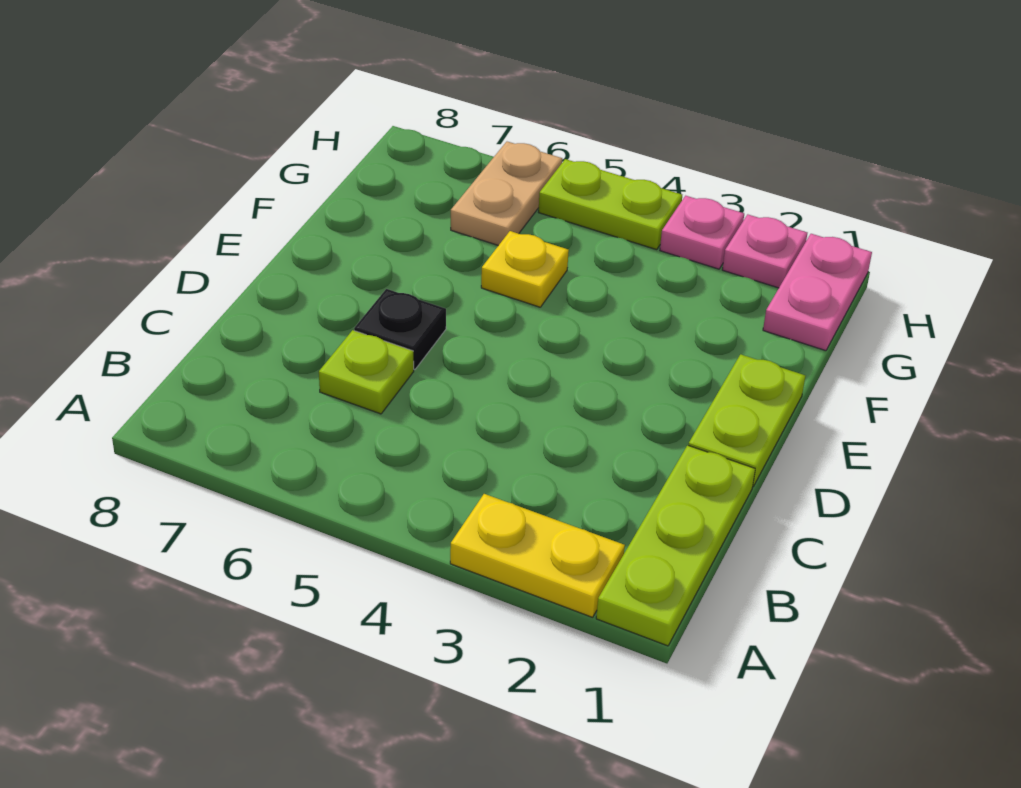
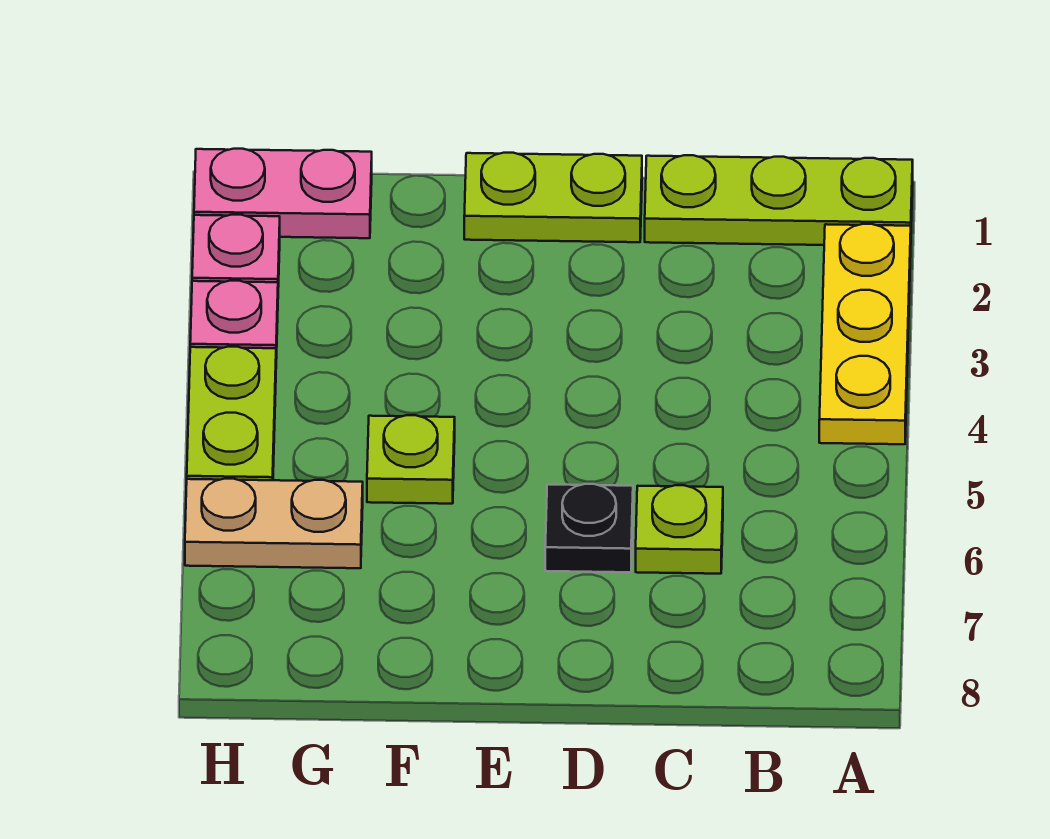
yellow 1x2 plate [450,494,625,617] -> yellow 1x3 plate [819,224,911,444]
yellow 1x1 plate [481,231,569,307] -> lime 1x1 plate [367,415,455,504]

